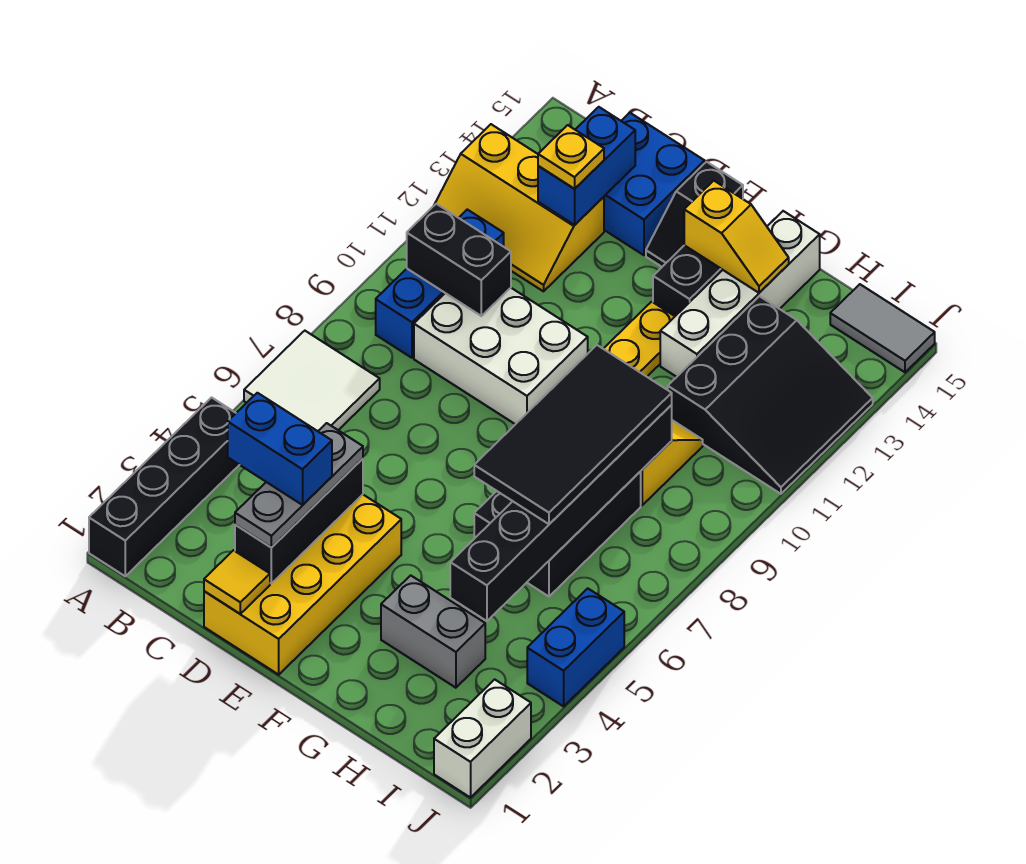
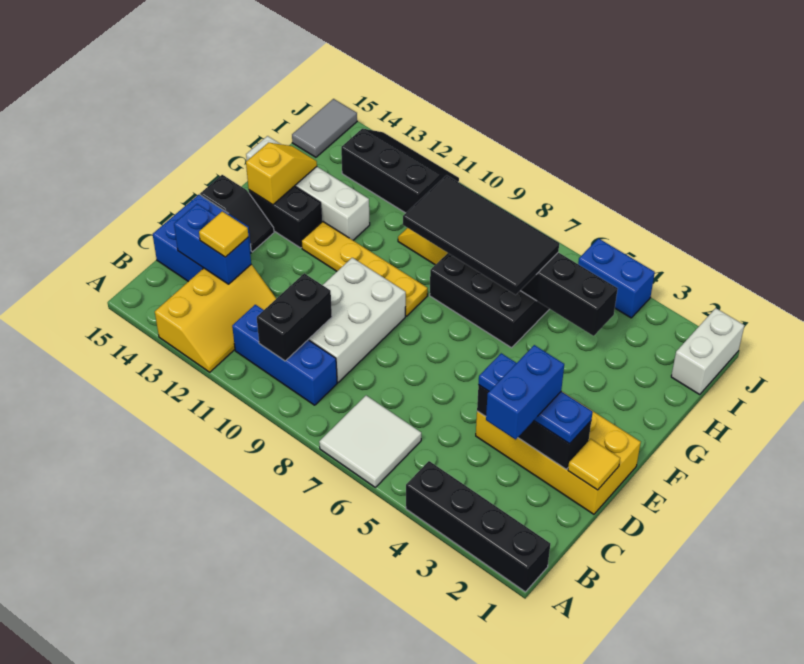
yellow 1x1 plate [538,125,604,189] -> yellow 1x1 tile [199,211,248,257]
grey 1x3 plate [235,423,363,548] -> blue 1x3 plate [478,353,593,444]
grey 1x2 brick [381,575,485,688] -> none
black 3x3 slope [668,296,873,494] -> black 2x3 slope [341,129,459,213]
white 1x2 brick [434,679,531,798] -> white 1x2 brick turned to [671,308,744,395]

